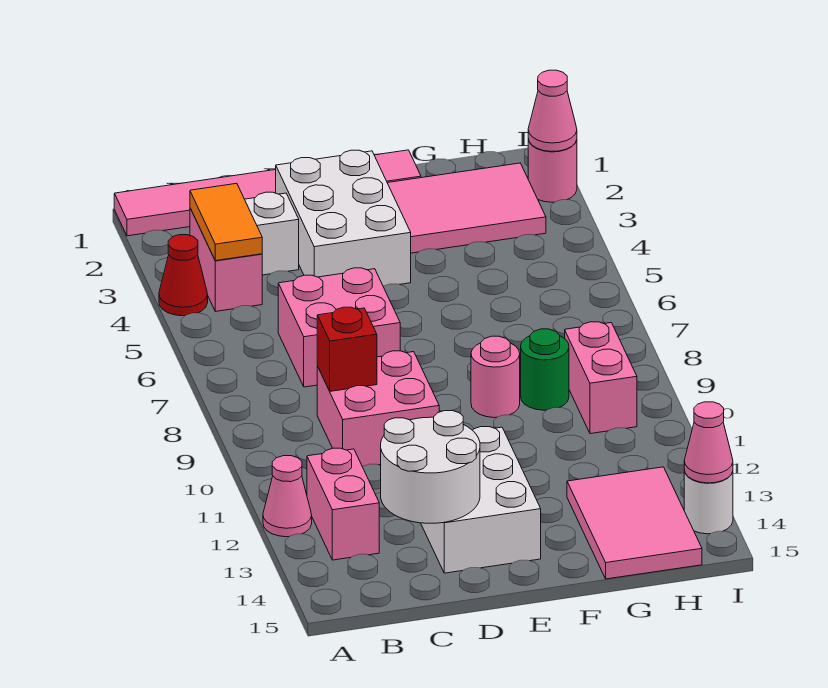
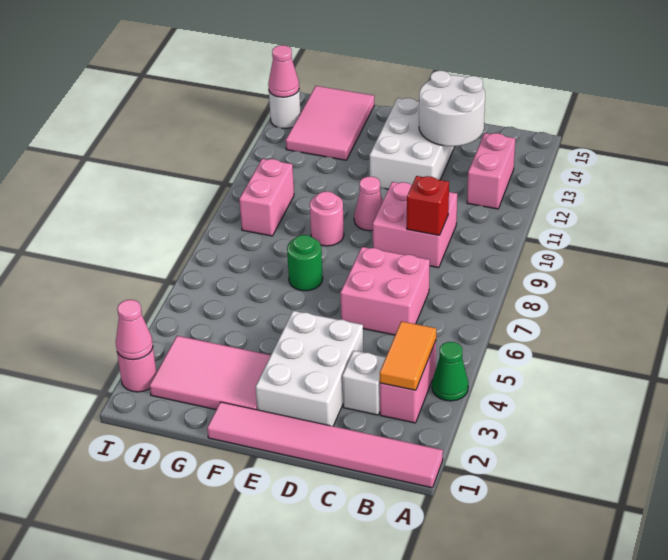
red 1x1 cone [159,235,208,316] -> green 1x1 cone [432,342,468,401]
pink 1x1 cone [263,456,312,537] -> pink 1x1 cone moved to [354,177,383,231]
green 1x1 round brick [521,329,569,410] -> green 1x1 round brick moved to [287,235,323,291]

